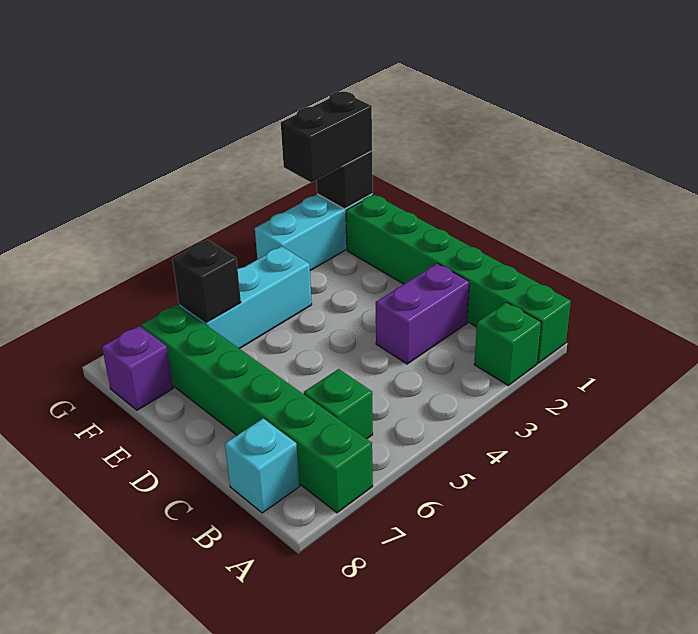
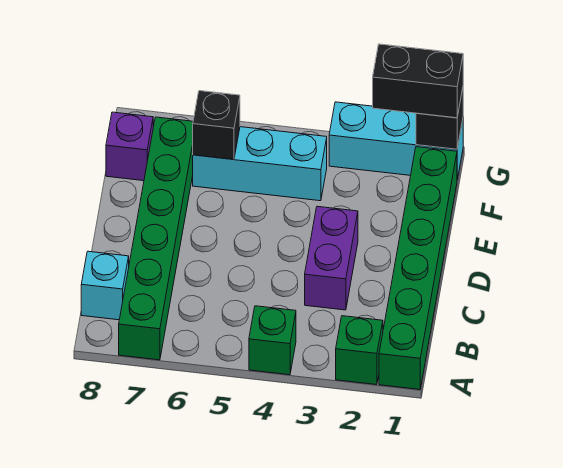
green 1x1 brick [304,369,373,439] -> green 1x1 brick moved to [249,306,296,375]
purple 1x2 brick [376,263,469,364] -> purple 1x2 brick turned to [305,206,358,310]

